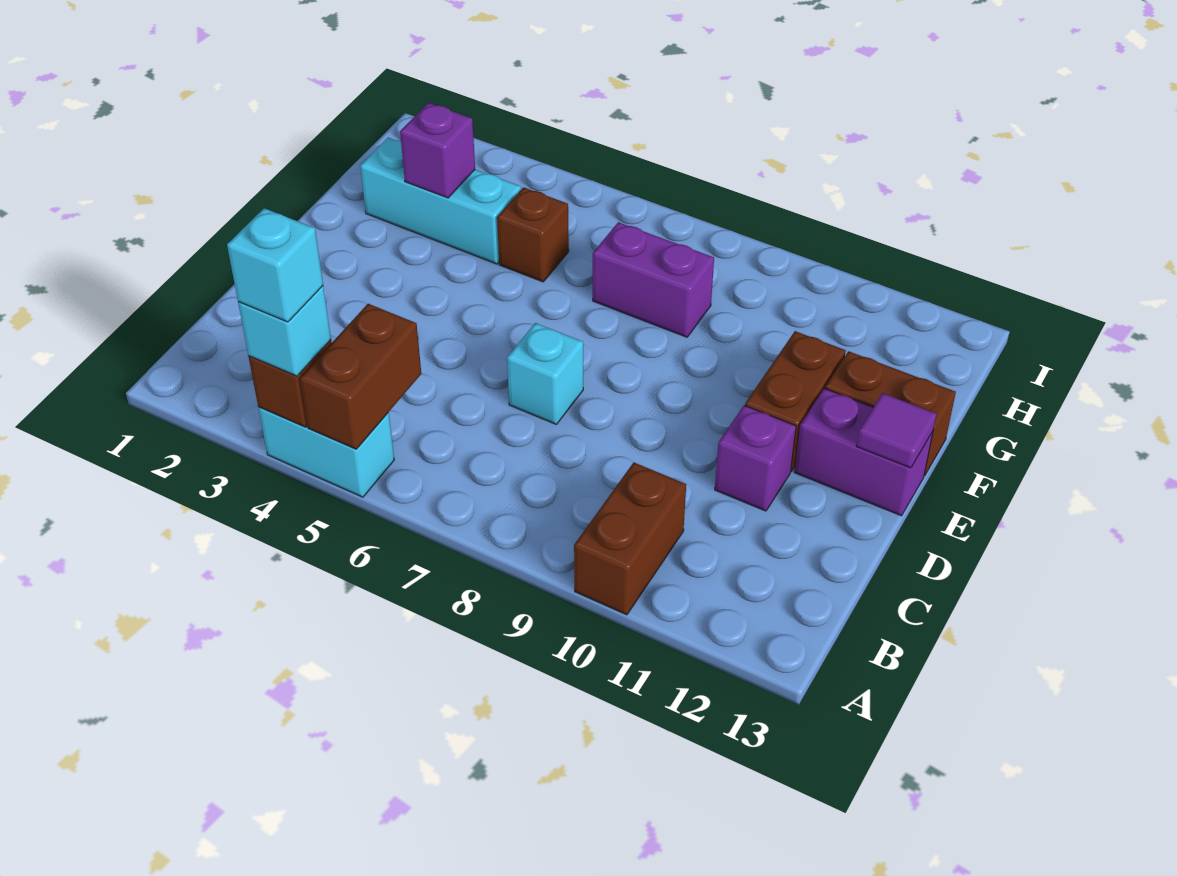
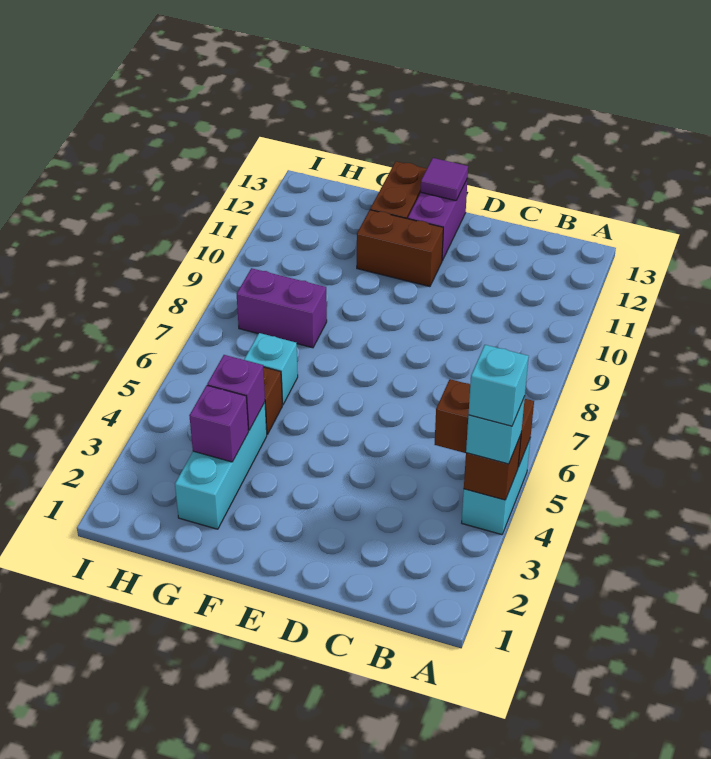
brown 1x2 brick [574,462,686,615] -> none
cyan 1x1 brick [507,323,583,424] -> cyan 1x1 brick moved to [244,333,298,405]
purple 1x1 brick [715,405,796,511] -> purple 1x1 brick moved to [207,355,265,430]
purple 1x2 brick [593,222,714,337] -> purple 1x2 brick turned to [237,268,327,348]

